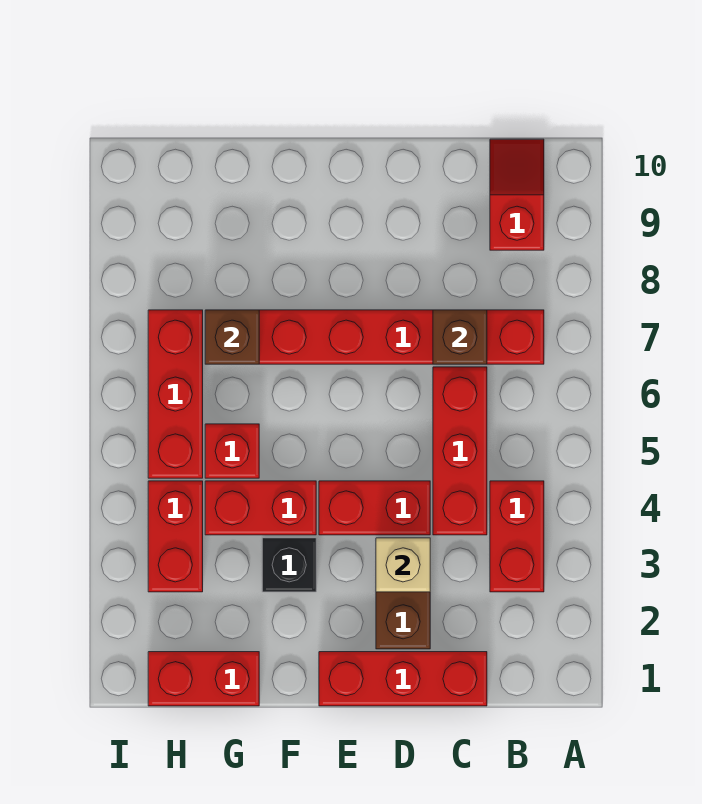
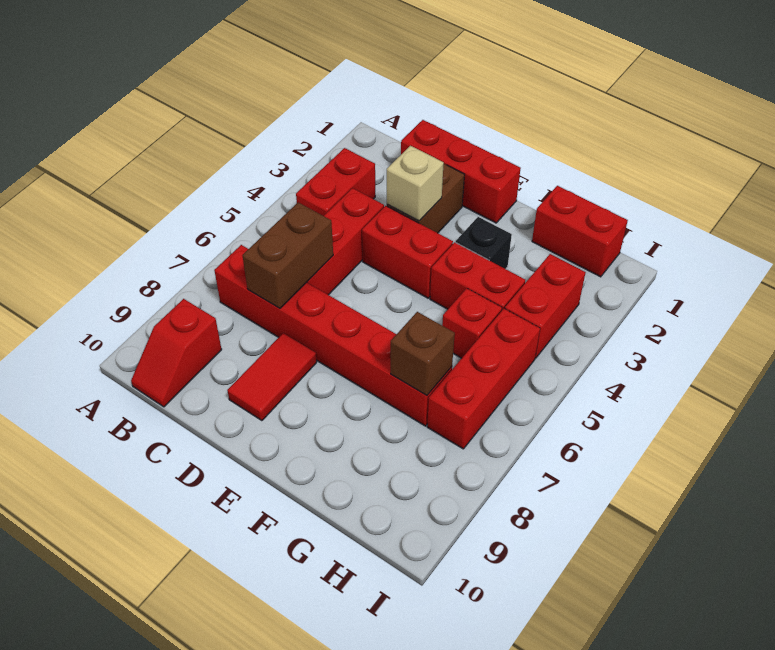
brown 1x1 brick [433,310,487,364] -> brown 1x2 brick [242,202,333,308]
none -> red 1x2 tile [227,333,317,421]

